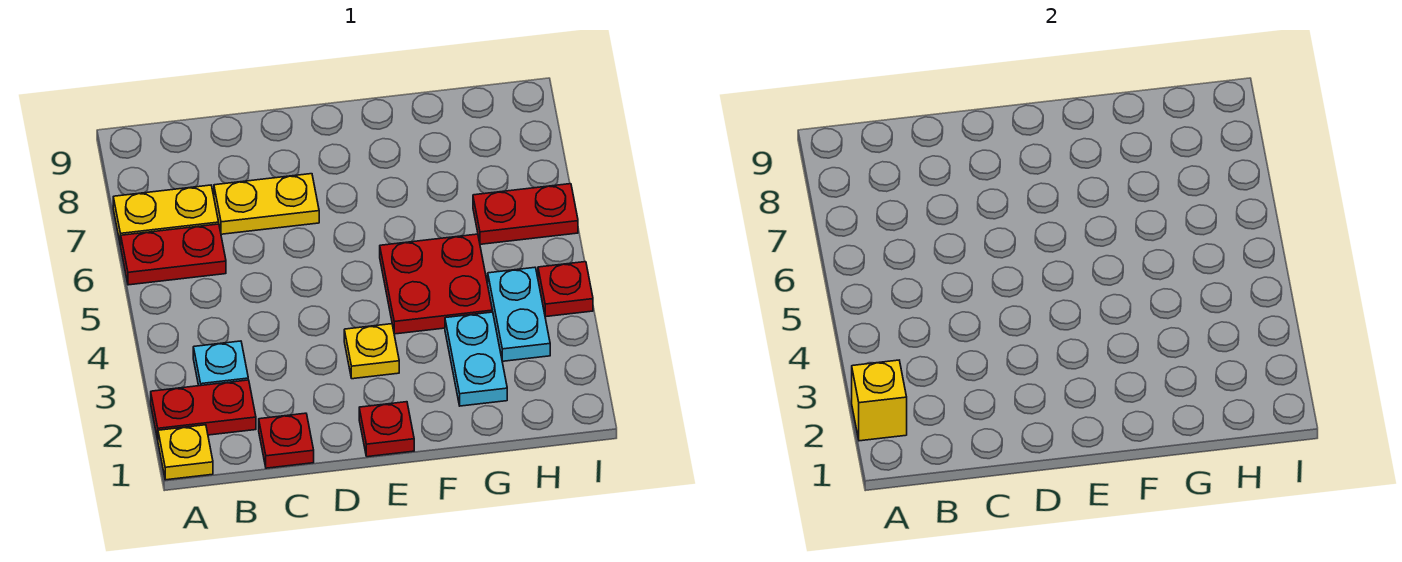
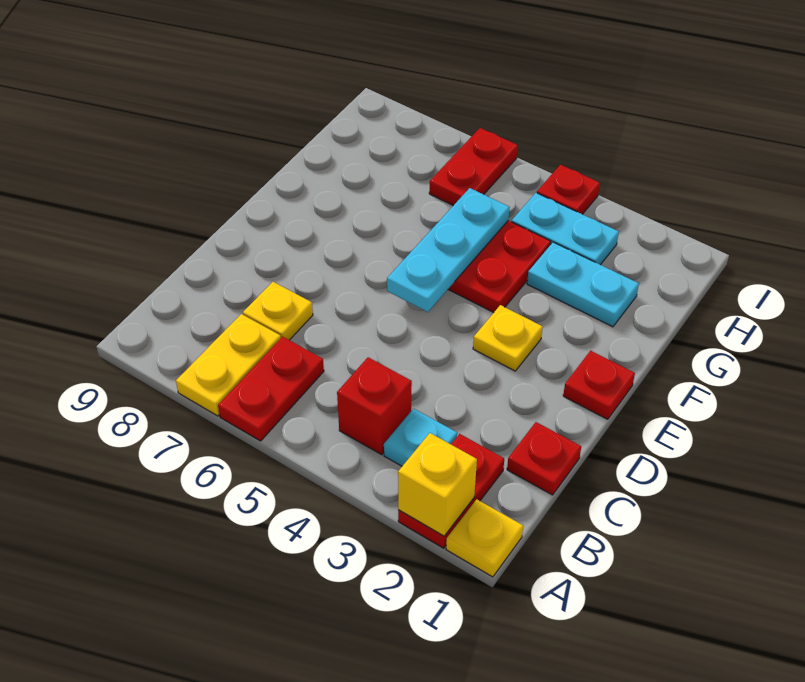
none -> red 1x1 brick [337,357,412,455]
yellow 1x2 plate [214,174,319,234] -> yellow 1x1 plate [243,282,313,340]
none -> cyan 1x3 plate [387,188,510,312]

